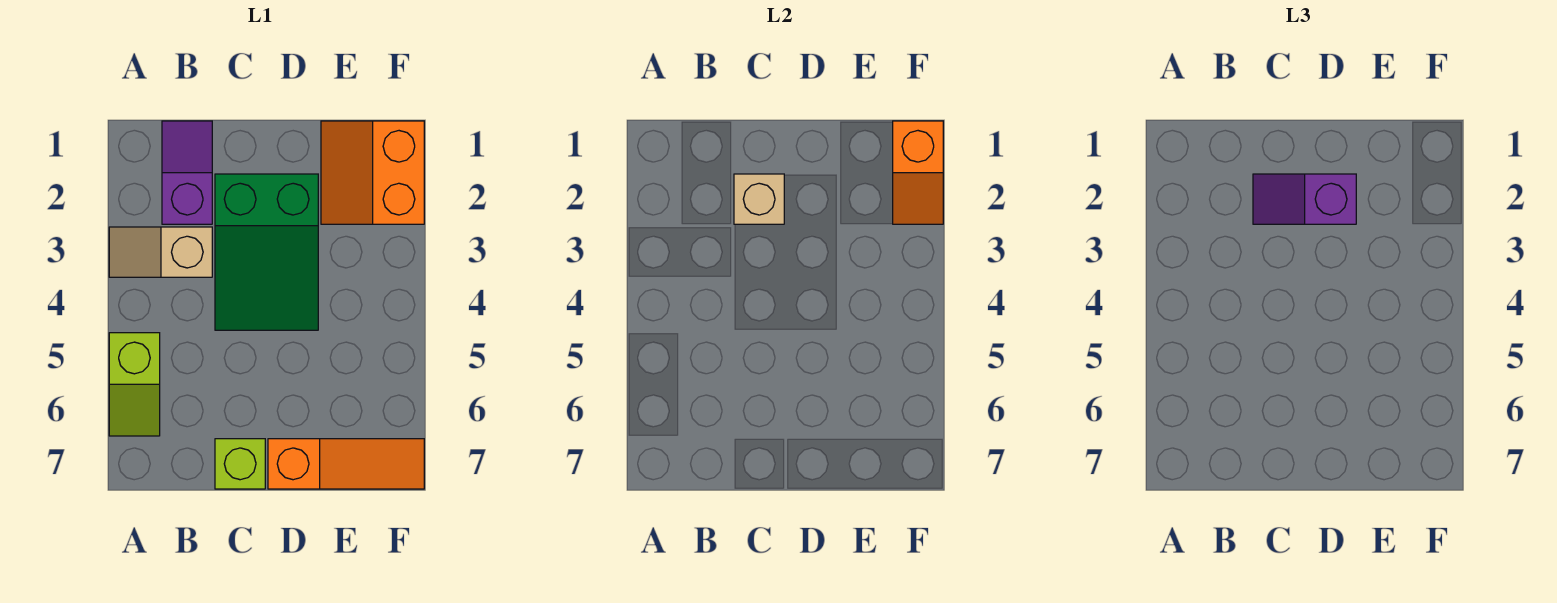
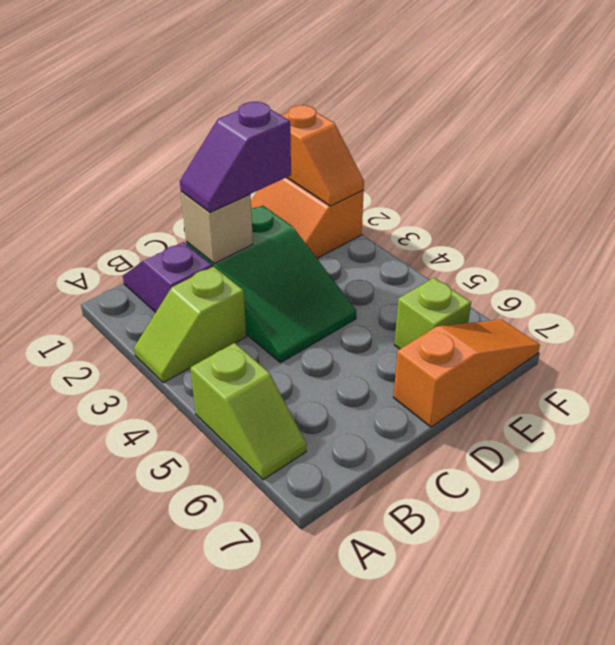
tan 1x2 slope [109,227,212,277] -> lime 1x2 slope [134,266,246,383]
lime 1x1 brick [215,439,265,489] -> lime 1x1 brick moved to [394,278,471,349]

